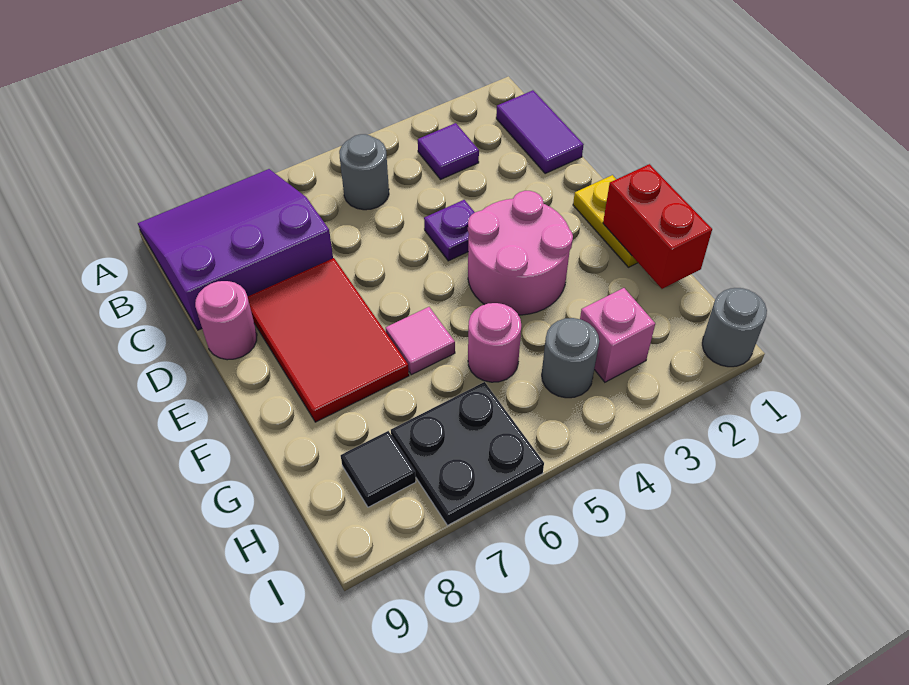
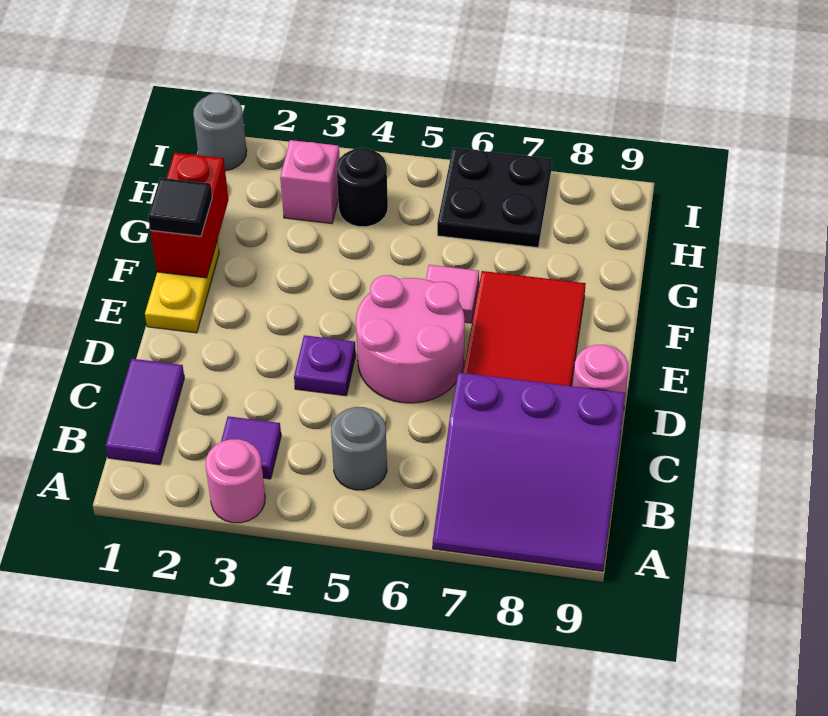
pink 2x2 round brick [468,191,573,315] -> pink 2x2 round brick moved to [356,275,465,403]
pink 1x1 round brick [468,303,521,382] -> pink 1x1 round brick moved to [205,439,265,523]
grey 1x1 round brick [542,318,599,398] -> black 1x1 round brick [337,148,388,227]
black 1x1 tile [341,431,416,507] -> black 1x1 tile moved to [148,178,212,236]

